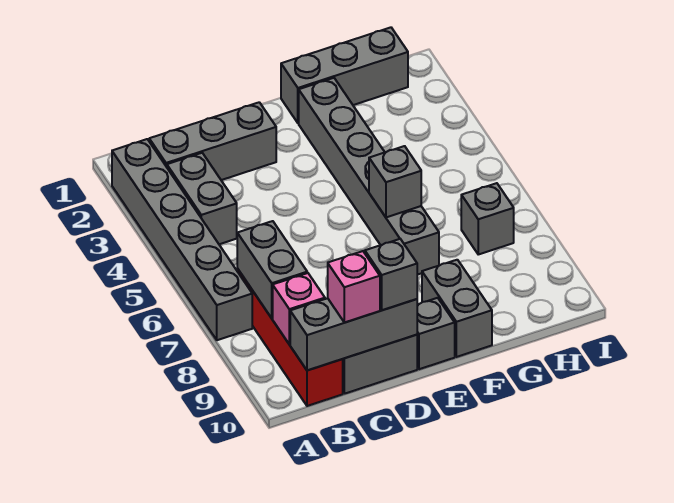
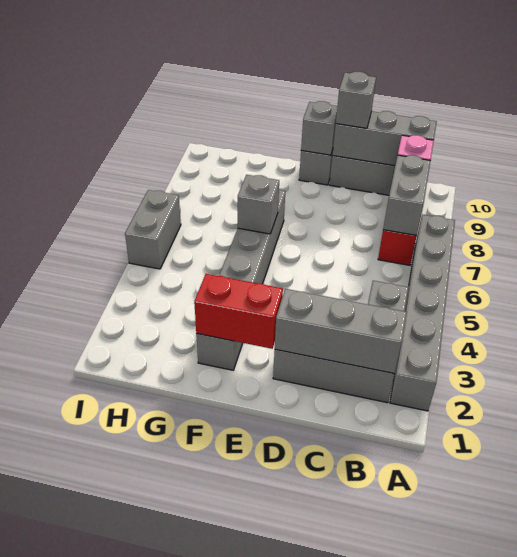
pink 1x1 brick [328,251,380,322] -> none
none -> red 1x2 brick [194,274,283,349]
grey 1x3 brick [281,27,408,123] -> grey 1x3 brick moved to [275,289,407,374]
grey 1x2 brick [422,260,492,357] -> grey 1x2 brick moved to [125,190,181,269]
grey 1x1 brick [461,183,514,254] -> grey 1x1 brick moved to [301,101,337,155]

